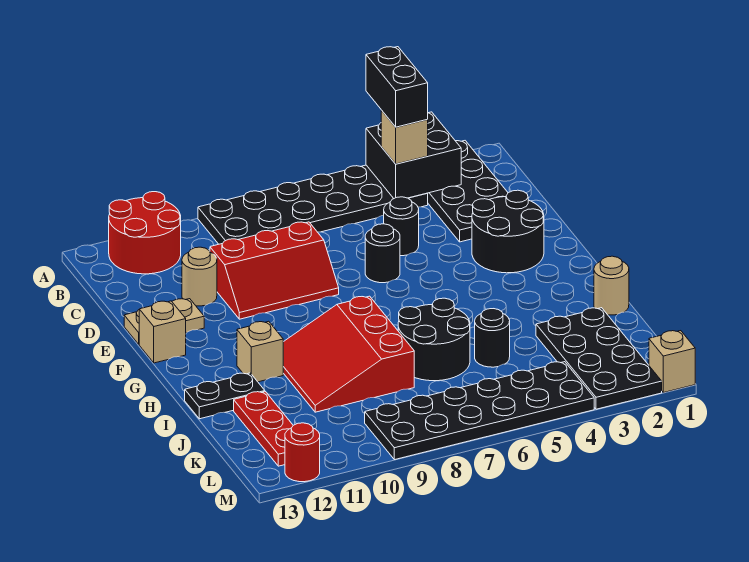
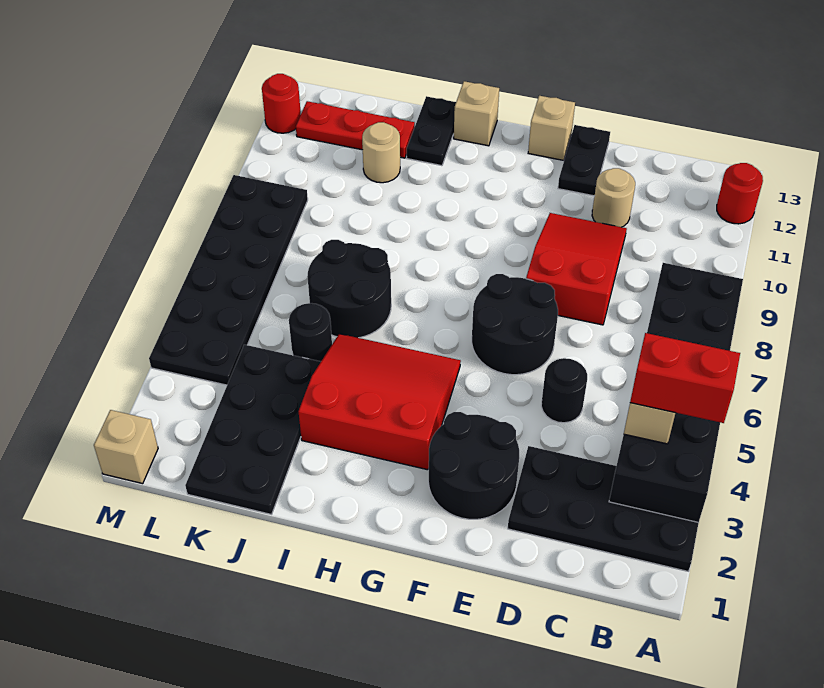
black 1x2 brick [366,47,428,127] -> red 1x2 brick [630,333,740,423]
red 2x2 round brick [109,192,181,274] -> red 1x1 round brick [717,163,763,224]
red 2x3 slope [210,222,339,319] -> red 2x3 slope turned to [526,213,627,325]
black 1x1 round brick [365,224,400,283] -> black 2x2 round brick [472,274,558,375]
tan 1x2 plate [124,299,204,344] -> black 1x2 plate [558,125,610,196]
red 3x3 slope [283,296,414,412] -> red 3x3 slope moved to [299,334,461,470]
tan 1x1 brick [237,321,283,382] -> tan 1x1 brick moved to [454,81,499,146]
tan 1x1 round brick [594,256,629,315] -> tan 1x1 round brick moved to [362,122,400,183]
black 2x4 plate [536,308,662,409] -> black 2x4 plate turned to [185,345,321,514]

